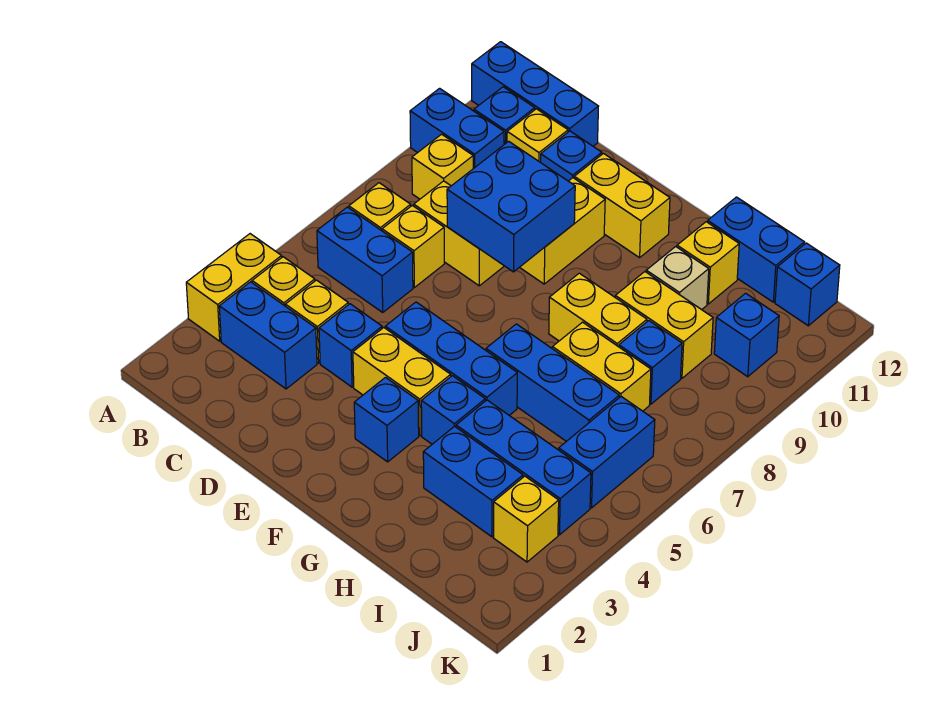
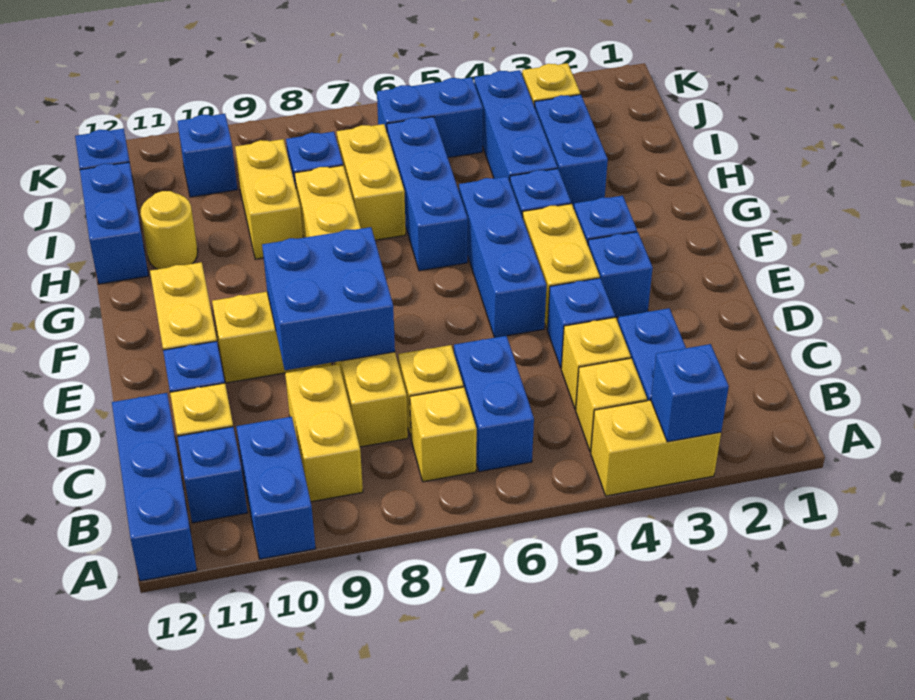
none -> blue 1x1 brick [651,344,729,442]
yellow 1x1 brick [412,134,473,199] -> yellow 1x2 brick [285,364,363,502]
none -> blue 1x1 brick [588,232,653,317]
tan 1x1 brick [646,247,709,310] -> none
yellow 1x1 brick [677,222,739,304] -> yellow 1x1 round brick [141,191,198,269]

